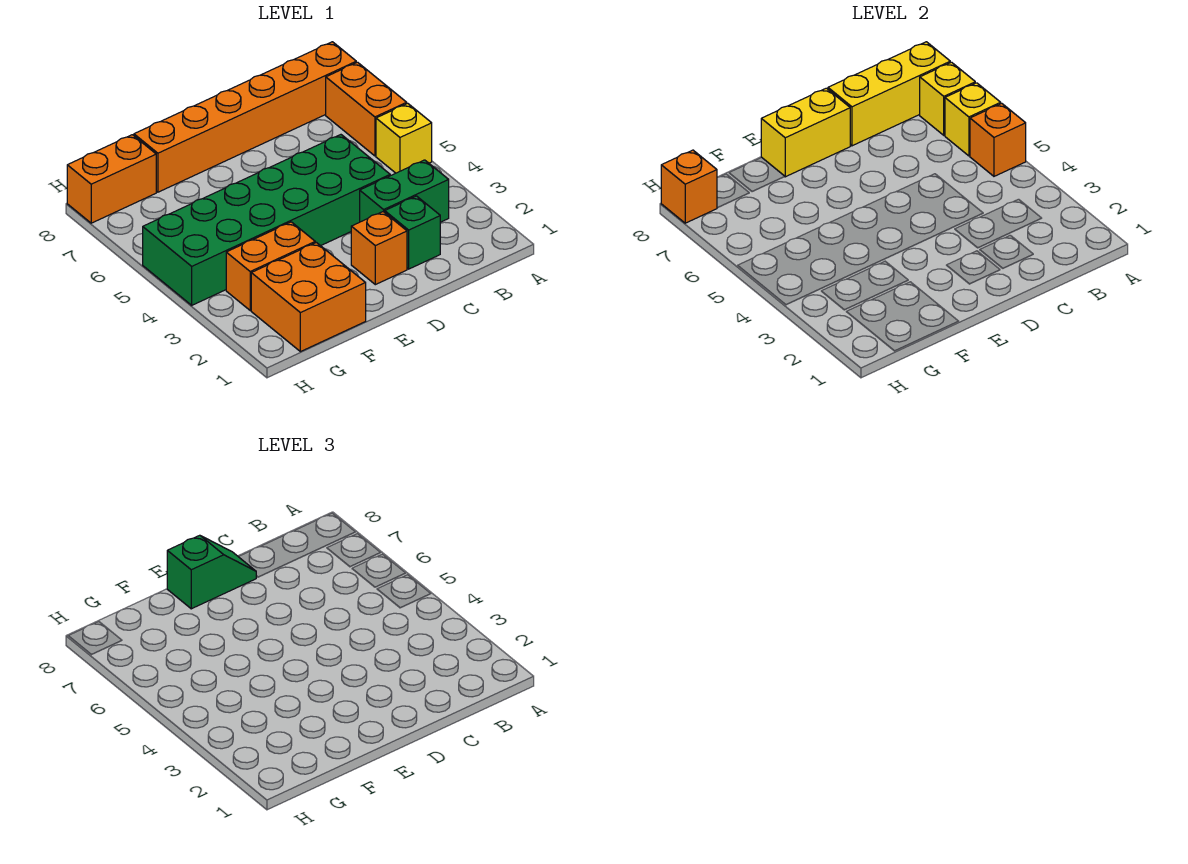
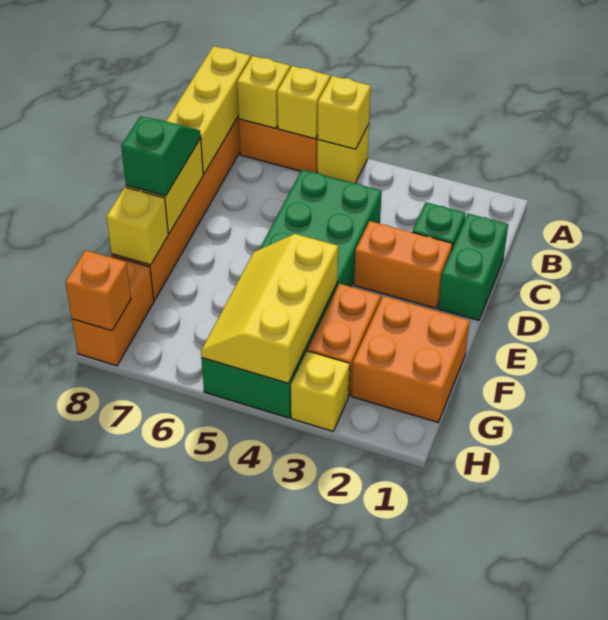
orange 1x1 brick [970,103,1026,176] -> yellow 1x1 brick [318,76,371,149]
green 1x2 brick [360,160,449,222] -> green 1x2 brick moved to [438,214,508,320]
orange 1x1 brick [351,212,407,285] -> orange 1x2 brick [354,221,452,308]
none -> yellow 2x3 slope [201,234,338,383]
none -> yellow 1x1 brick [107,187,168,265]
none -> yellow 1x1 brick [291,351,350,431]

